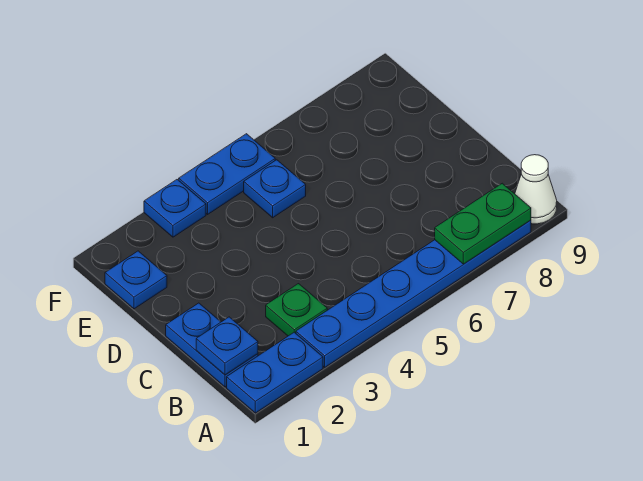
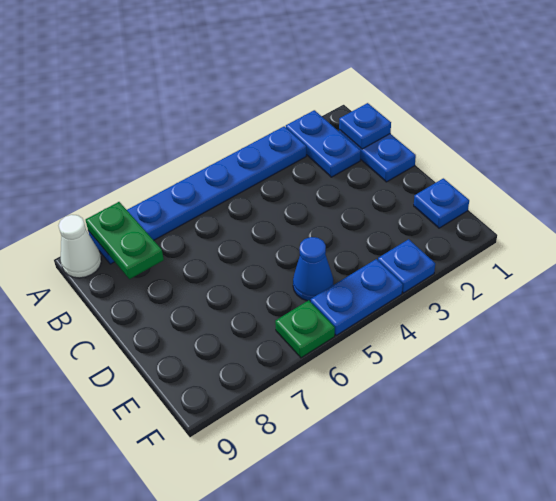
blue 1x2 plate [227,332,323,413] -> blue 1x2 plate turned to [286,110,361,177]
green 1x2 plate [435,183,531,264] -> green 1x2 plate turned to [86,202,164,279]
green 1x1 plate [266,284,327,336] -> green 1x1 plate moved to [275,300,335,358]
blue 1x1 plate [244,160,306,218] -> blue 1x1 cone [293,237,333,301]

